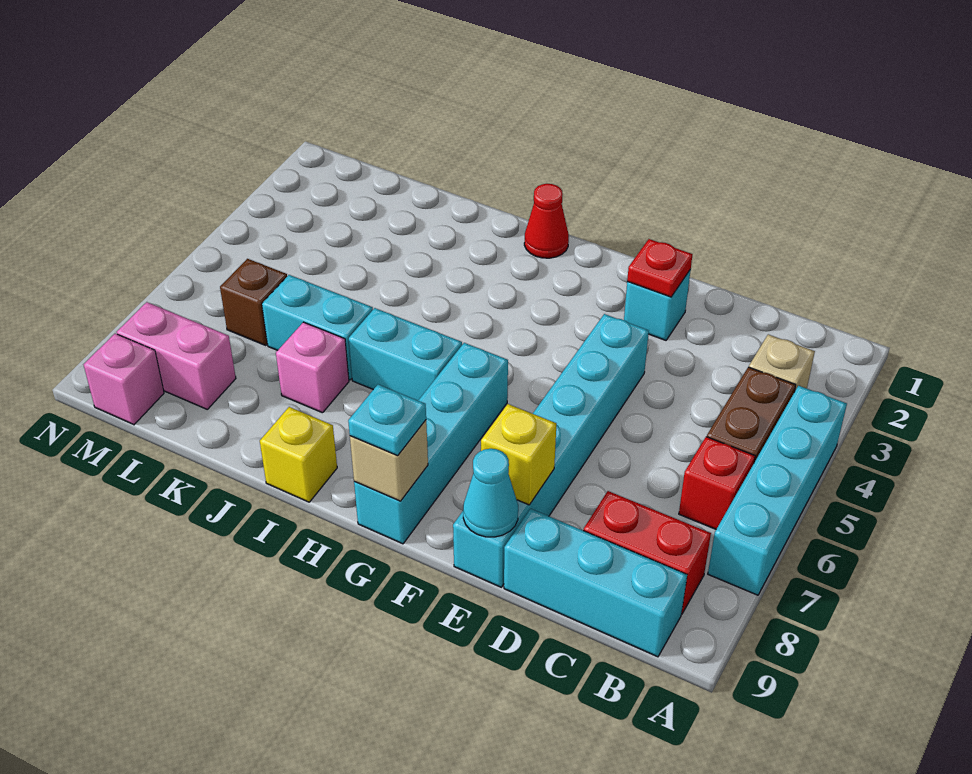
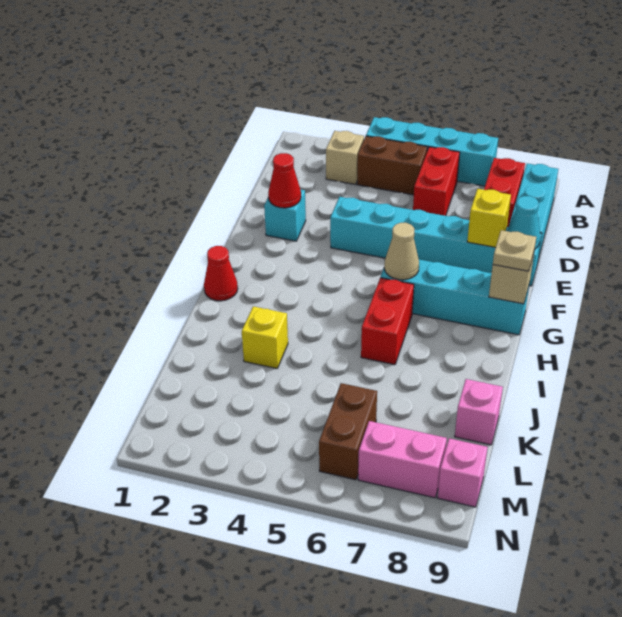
red 1x1 brick [679,437,755,529] -> red 1x2 brick [413,147,460,216]
red 1x1 plate [627,239,693,297] -> red 1x1 cone [268,153,301,208]
none -> tan 1x1 cone [384,223,419,280]
cyan 1x1 plate [348,385,426,456] -> tan 1x1 plate [493,230,536,271]
cyan 1x2 brick [349,308,462,400] -> red 1x2 brick [361,278,414,365]
yellow 1x1 brick [260,407,337,502] -> yellow 1x1 brick moved to [242,306,288,368]
cyan 1x2 brick [262,275,373,380] -> none
pink 1x1 brick [276,322,349,413] -> pink 1x1 brick moved to [455,379,503,445]
brown 1x1 brick [220,259,287,346] -> brown 1x2 brick [319,383,377,480]
pink 1x2 brick [117,302,236,409] -> pink 1x2 brick turned to [358,421,447,498]

